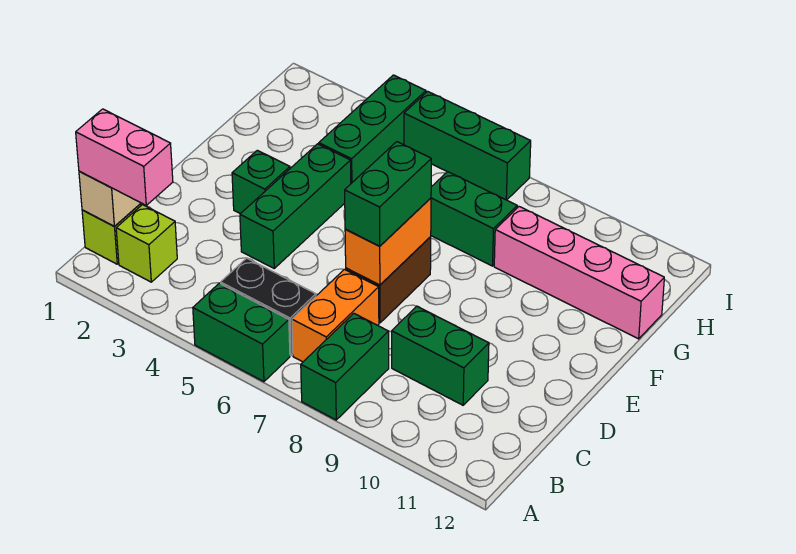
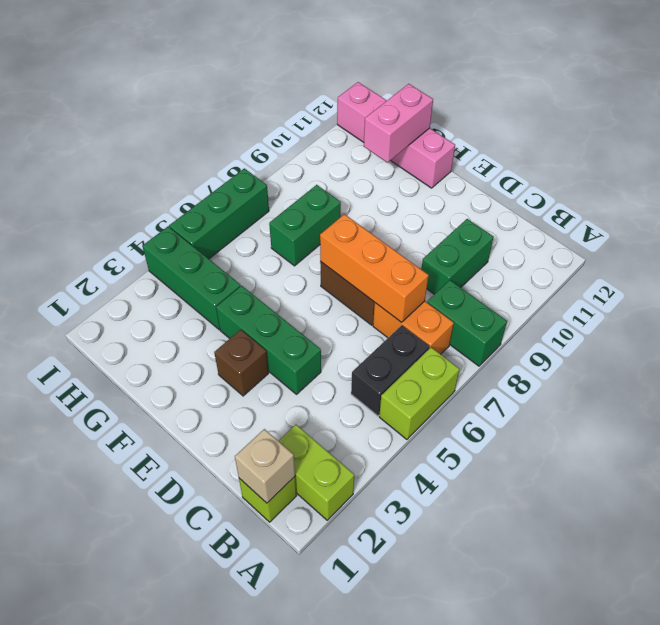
green 1x2 brick [193,283,290,382] -> lime 1x2 brick [379,347,460,439]
pink 1x2 brick [76,109,173,205] -> pink 1x2 brick moved to [364,84,433,162]
lime 1x1 brick [116,205,177,282] -> lime 1x2 brick [279,425,354,520]
orange 1x2 brick [345,198,431,285] -> orange 1x3 brick [320,214,429,322]
green 1x2 brick [345,142,431,246] -> none
green 1x1 brick [232,150,290,214] -> brown 1x1 brick [214,330,269,396]
pink 1x4 brick [494,207,664,339] -> pink 1x4 brick turned to [337,82,455,188]

